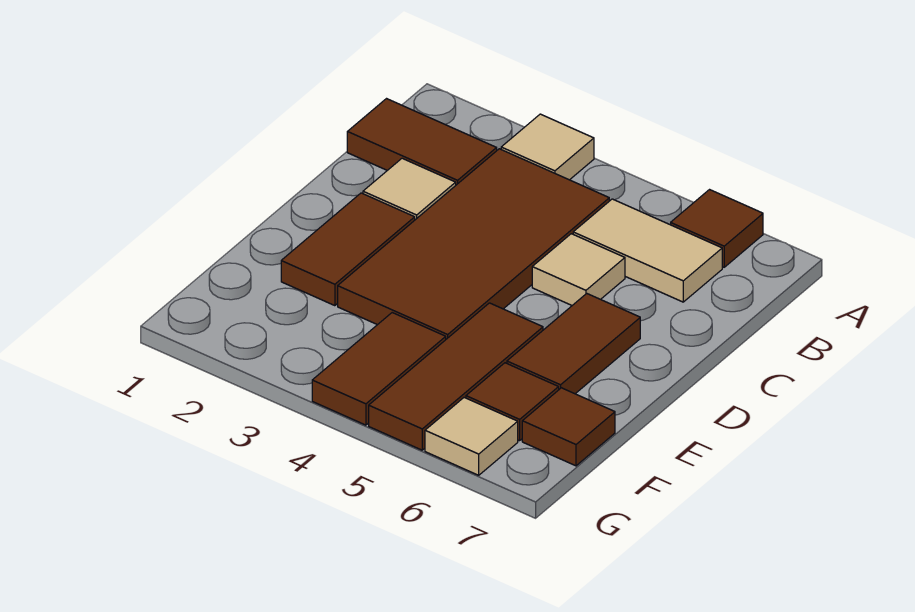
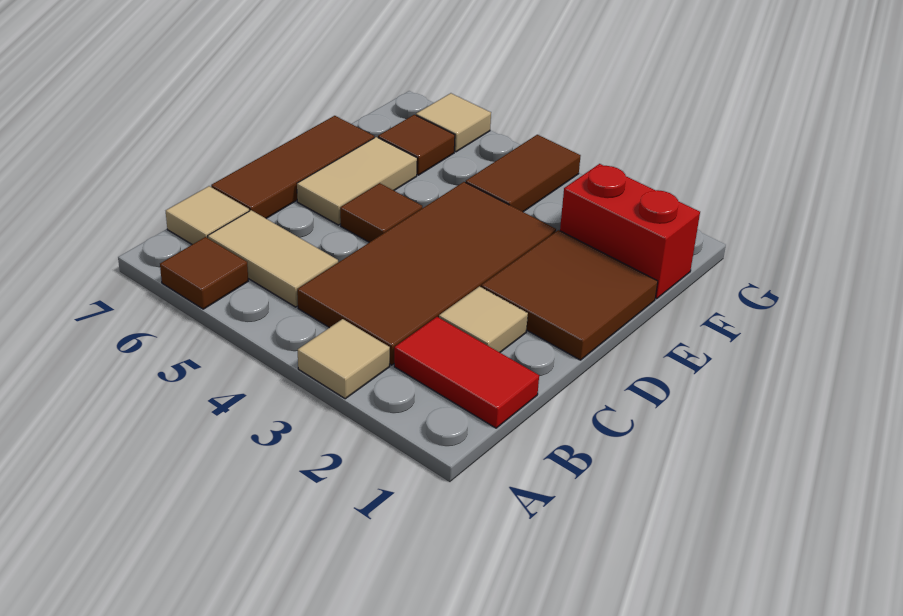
brown 1x2 tile [347,99,497,185] -> red 1x2 tile [394,317,539,428]
tan 1x1 tile [532,234,625,305] -> tan 1x1 tile moved to [166,186,249,244]
brown 1x2 tile [281,193,415,306] -> brown 2x2 tile [481,230,658,360]
brown 1x2 tile [507,294,640,394] -> tan 1x2 tile [297,137,417,225]
brown 1x3 tile [369,303,543,450] -> brown 1x3 tile moved to [211,116,374,218]
none -> red 1x2 brick [560,164,700,299]
brown 1x1 tile [522,388,615,466] -> brown 1x1 tile moved to [340,183,422,242]

